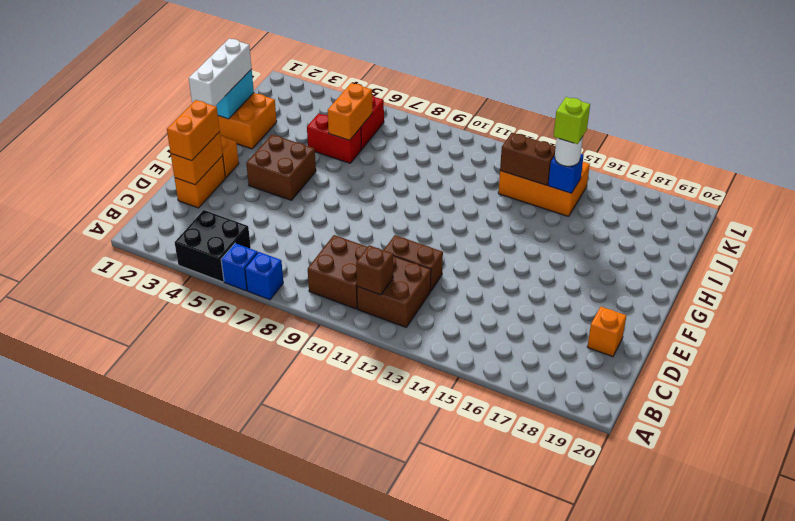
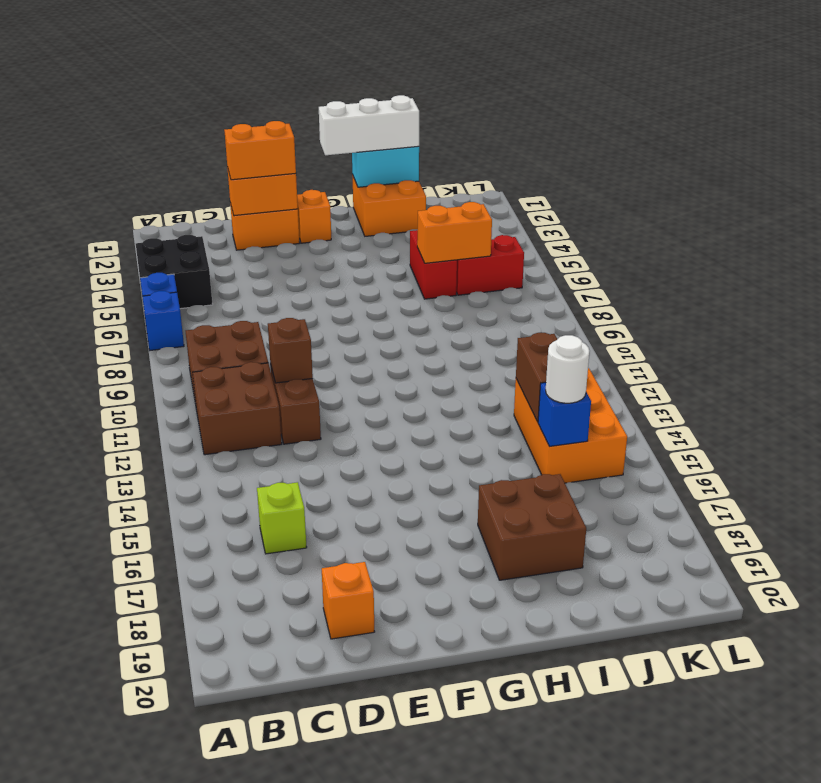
brown 1x1 brick [356,245,393,295] -> brown 1x1 brick moved to [268,318,313,383]
brown 2x2 brick [246,134,316,200] -> brown 2x2 brick moved to [478,474,586,580]
lime 1x1 brick [553,97,590,144] -> lime 1x1 brick moved to [257,482,307,554]

